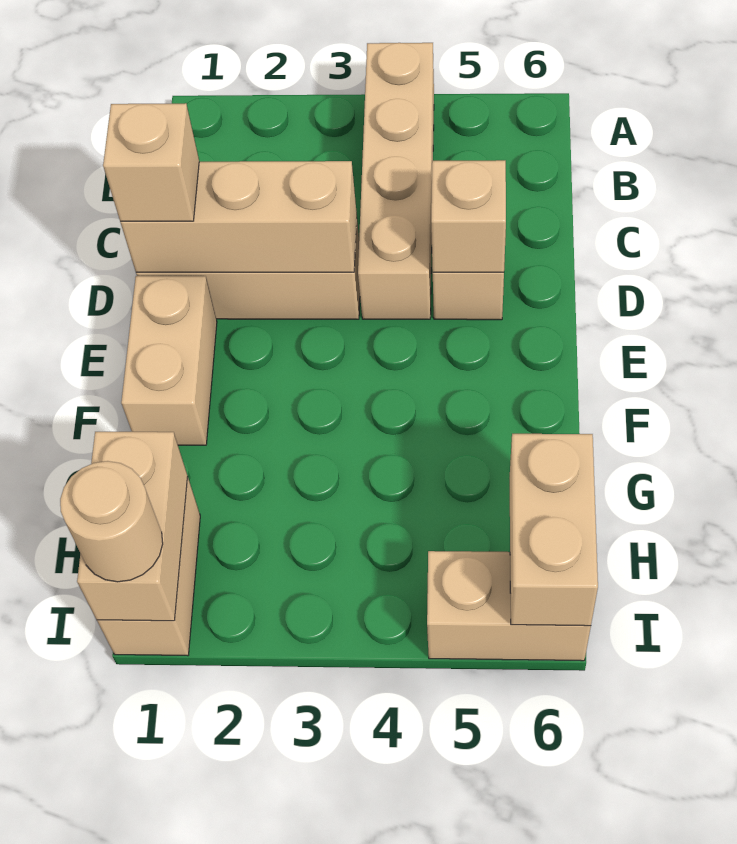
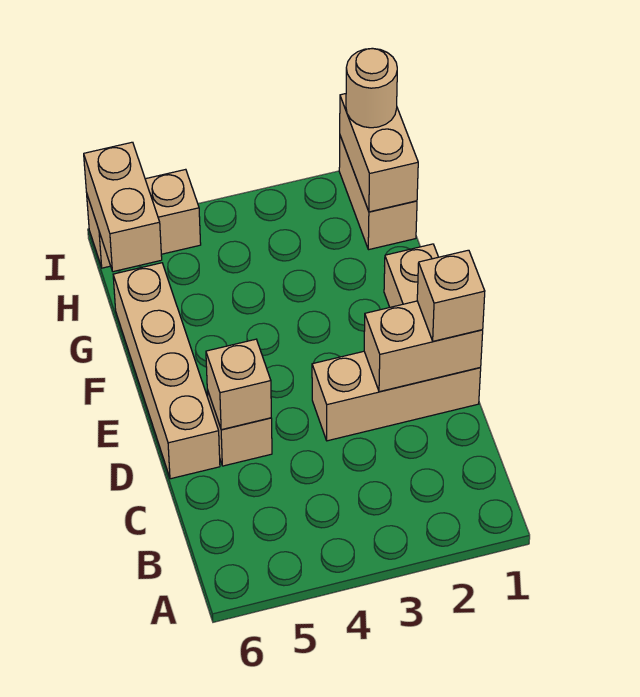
tan 1x4 brick [358,43,434,319] -> tan 1x4 brick moved to [113,263,220,479]
tan 1x3 brick [120,161,357,272] -> tan 1x2 brick [364,301,483,392]

